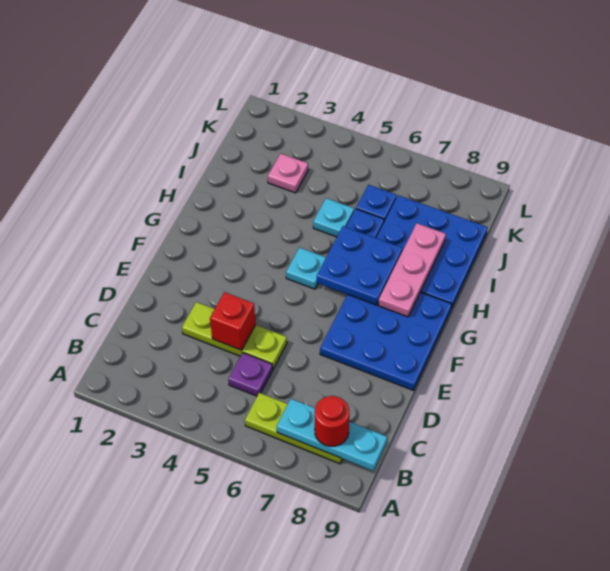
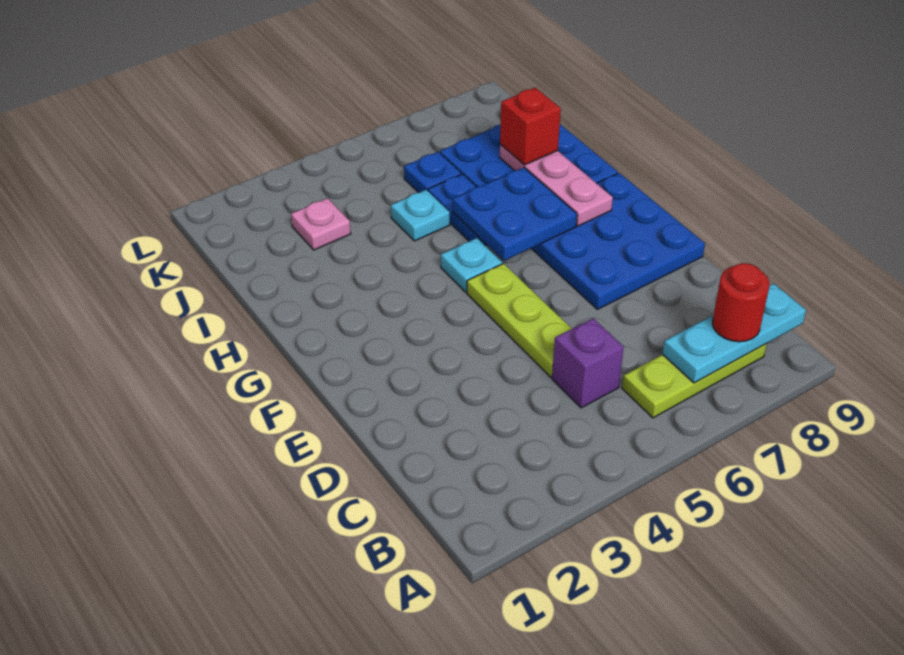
purple 1x1 plate [228,353,273,396] -> purple 1x1 brick [552,318,624,408]
lime 1x3 plate [182,302,287,369] -> lime 1x3 plate turned to [467,264,572,377]
red 1x1 brick [210,292,256,350] -> red 1x1 brick moved to [500,88,561,165]

